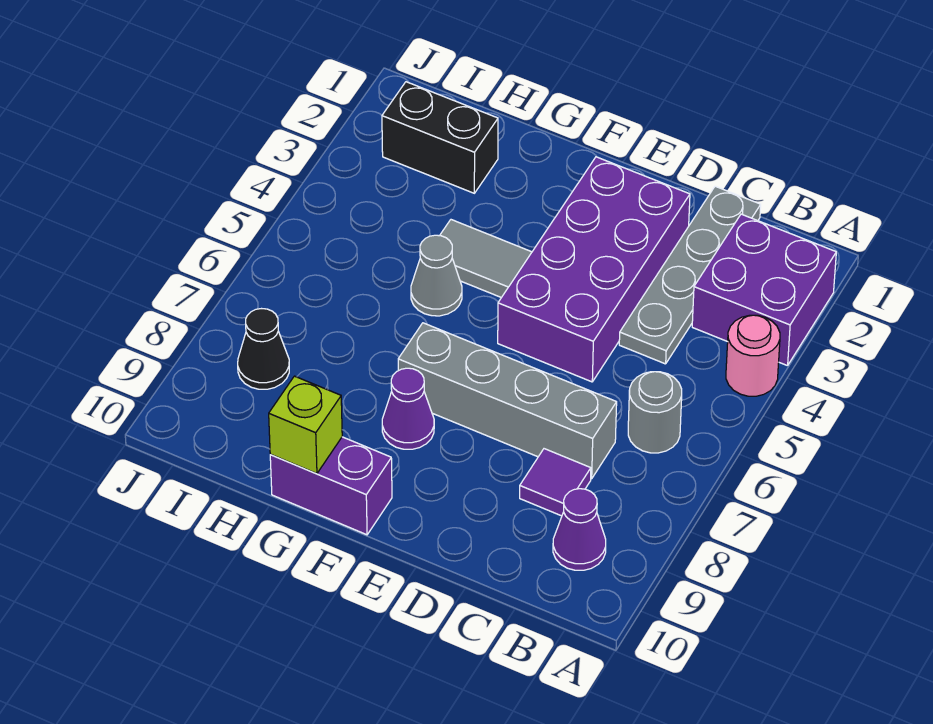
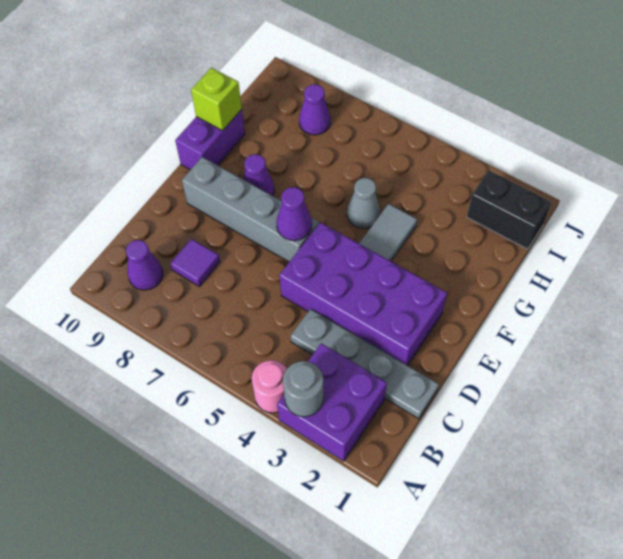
grey 1x1 round brick [628,372,682,453] -> grey 1x1 round brick moved to [283,361,324,417]
grey 1x4 brick [398,323,617,479] -> grey 1x4 brick turned to [182,157,319,262]
none -> purple 1x1 cone [276,187,312,241]
black 1x2 brick [382,82,498,193] -> black 1x2 brick turned to [467,171,552,249]
black 1x1 cone [238,309,289,389] -> purple 1x1 cone [299,84,330,135]

